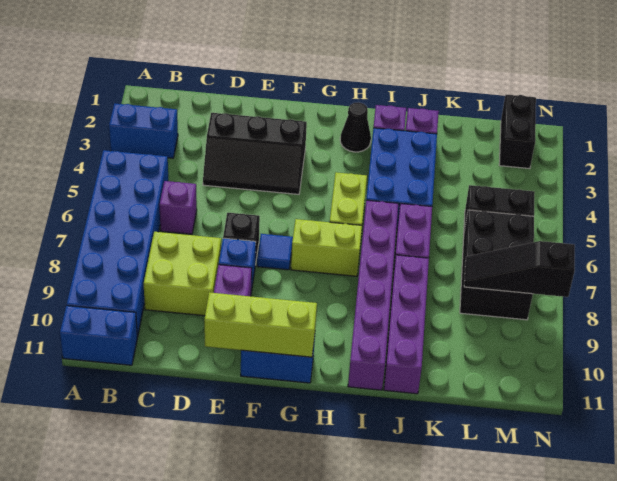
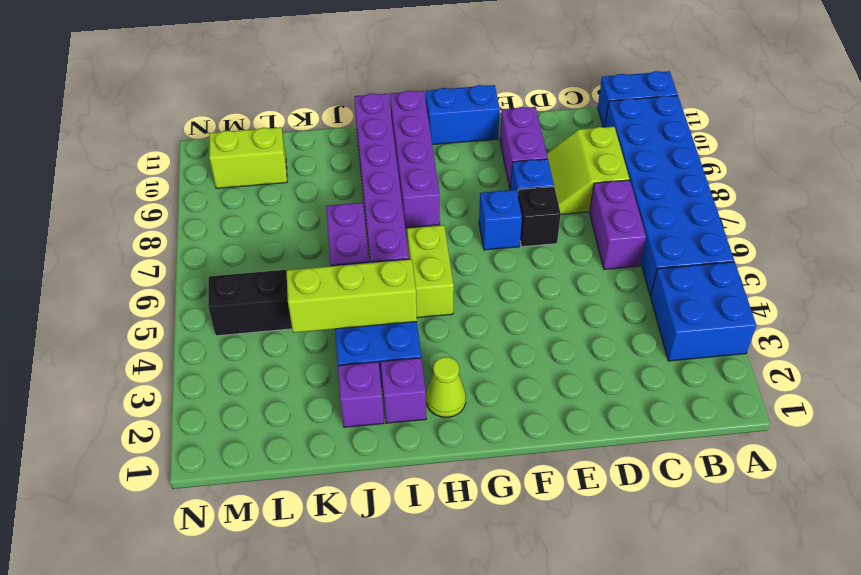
blue 1x2 brick [109,103,178,158] -> blue 2x2 brick [651,262,756,361]
purple 1x1 brick [160,181,197,234] -> purple 1x2 brick [590,180,646,269]
lime 2x2 brick [144,232,221,316] -> lime 2x2 slope [547,127,629,214]
black 2x3 slope [203,113,307,194] -> none
lime 1x3 brick [204,292,317,357] -> lime 1x3 brick moved to [286,259,417,333]
blue 1x1 tile [257,234,293,270] -> blue 1x1 brick [479,190,522,250]
lime 1x2 brick [291,219,362,276] -> lime 1x2 brick moved to [209,127,287,188]
black 1x1 cone [340,102,371,152] -> lime 1x1 cone [426,357,466,417]
purple 1x4 brick [384,255,429,394] -> purple 1x4 brick moved to [390,91,440,228]
black 2x3 brick [460,210,534,320] -> none
black 1x3 slope [464,241,575,297] -> none
black 1x2 brick [499,95,536,169] -> none

